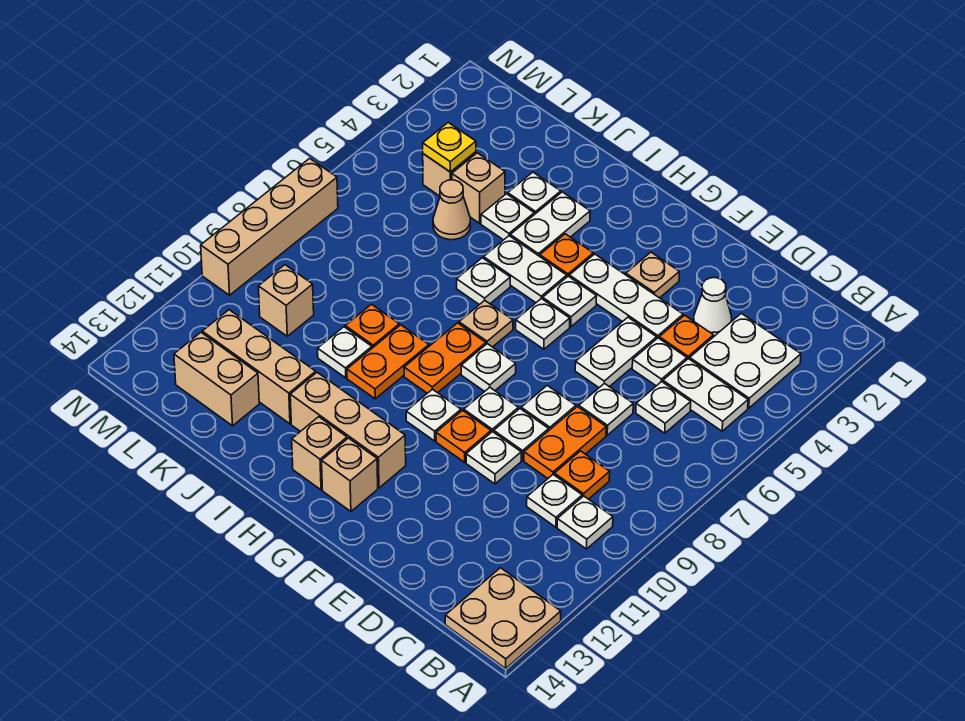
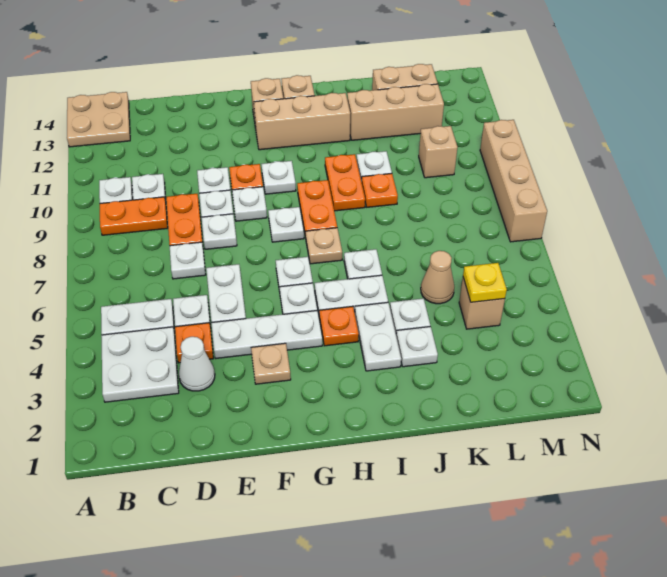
white 1x1 plate [636,382,691,433] -> none
orange 1x1 plate [554,451,610,499] -> orange 1x2 plate [100,197,168,235]
tan 1x1 brick [452,153,505,223] -> none

